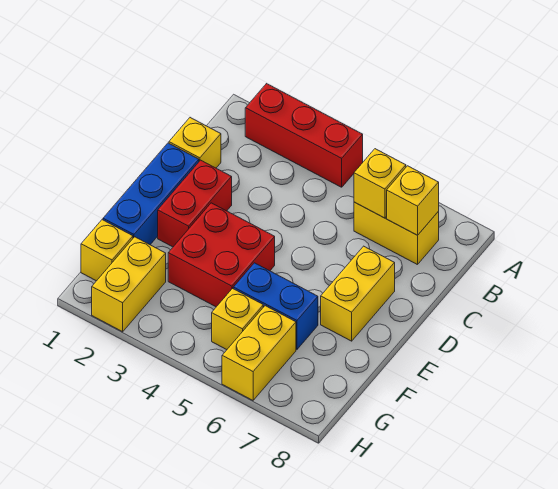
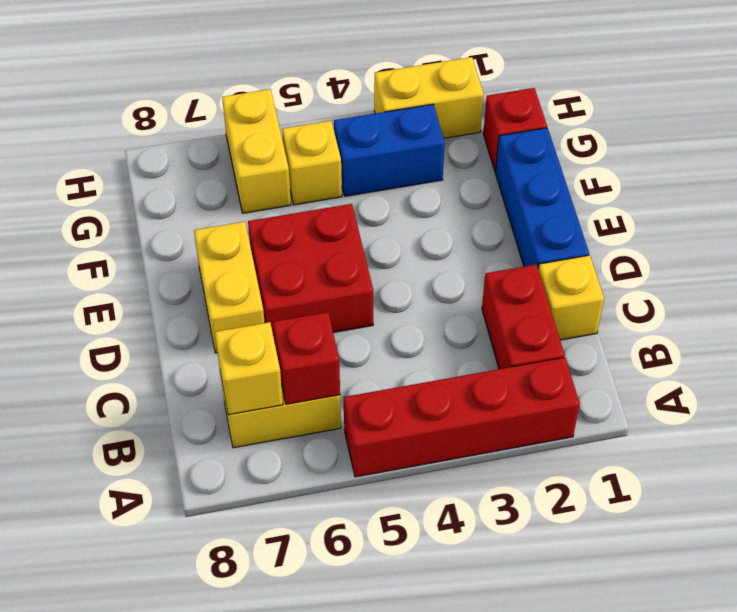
red 1x3 brick [245,84,363,187] -> red 1x4 brick [344,357,580,477]
yellow 1x1 brick [354,149,406,218] -> red 1x1 brick [273,312,340,404]
red 1x2 brick [158,160,232,247] -> red 1x2 brick moved to [482,265,565,369]
red 2x2 brick [168,203,275,307] -> red 2x2 brick moved to [248,204,373,342]
blue 1x2 brick [233,263,318,349] -> blue 1x2 brick moved to [334,104,445,196]
yellow 1x1 brick [81,220,133,281] -> red 1x1 brick [483,88,547,171]
yellow 1x2 brick [92,237,166,332] -> yellow 1x2 brick turned to [374,57,484,138]

